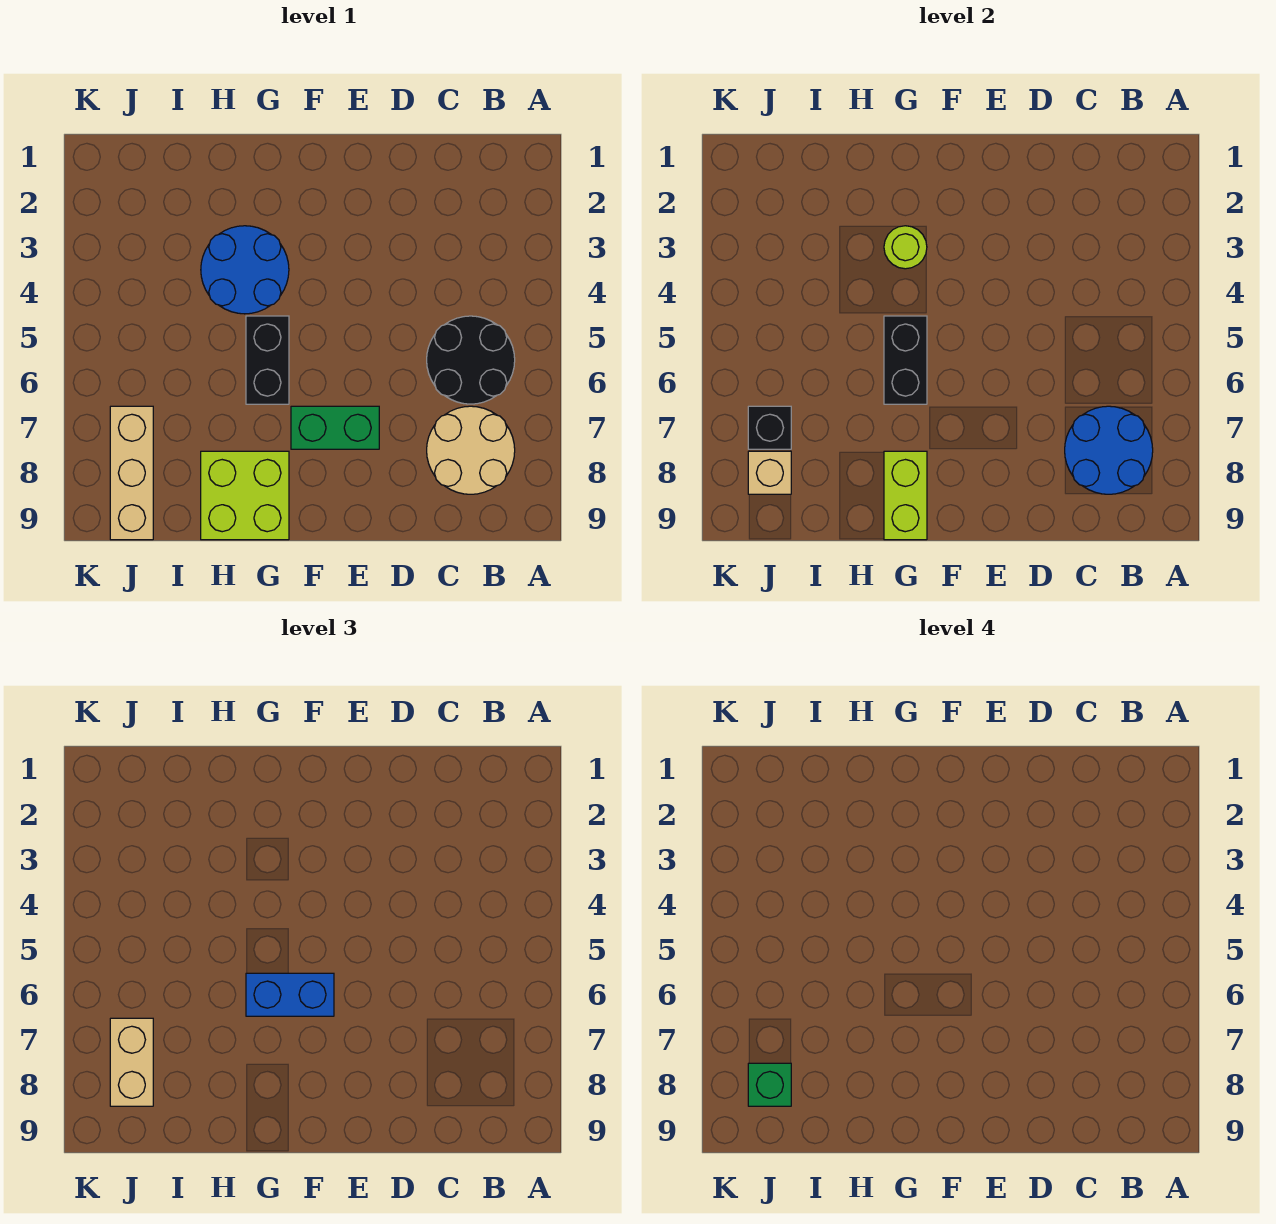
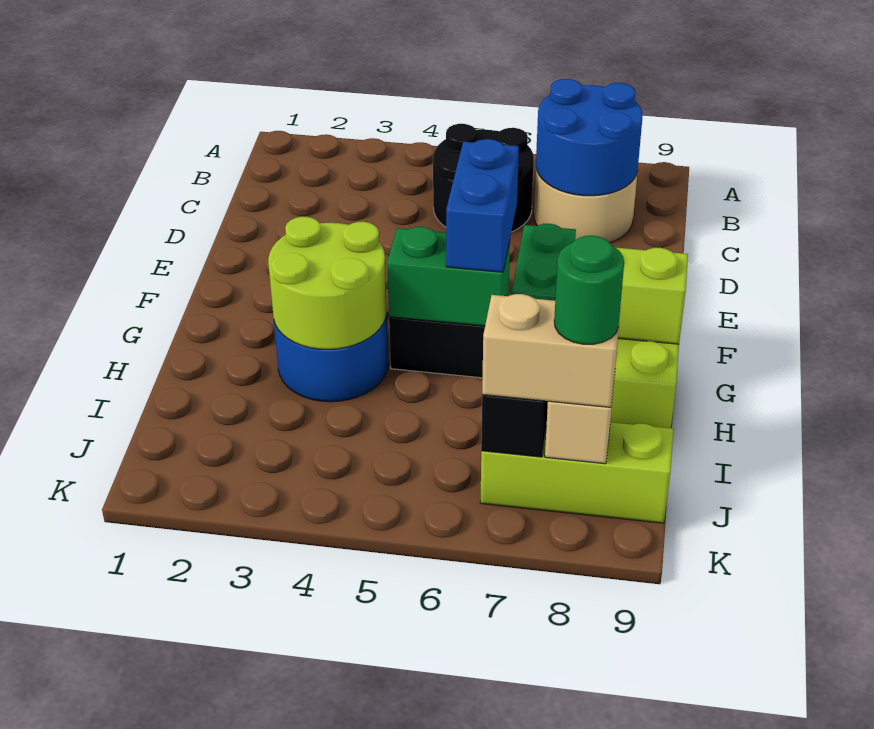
lime 1x1 round brick [884,226,927,269] -> lime 2x2 round brick [268,217,387,349]
black 1x2 brick [884,316,927,404] -> green 1x2 brick [387,227,510,326]
tan 1x3 brick [110,406,153,540] -> lime 1x3 brick [480,422,673,523]
green 1x1 brick [748,1063,791,1106] -> green 1x1 round brick [554,236,624,344]

